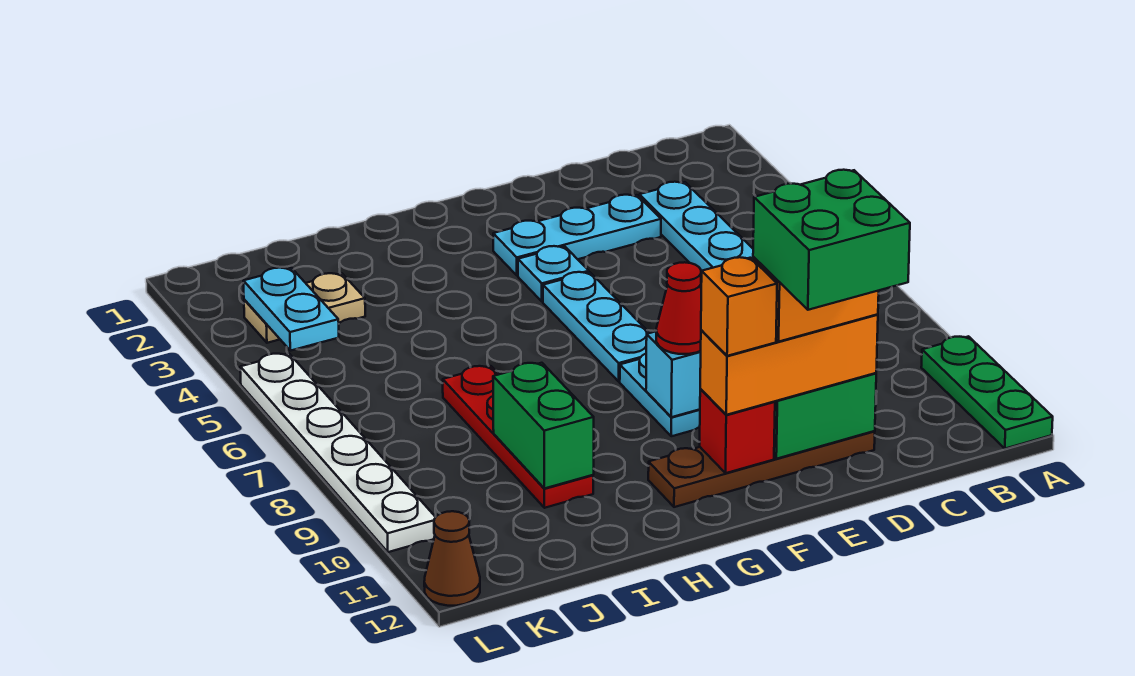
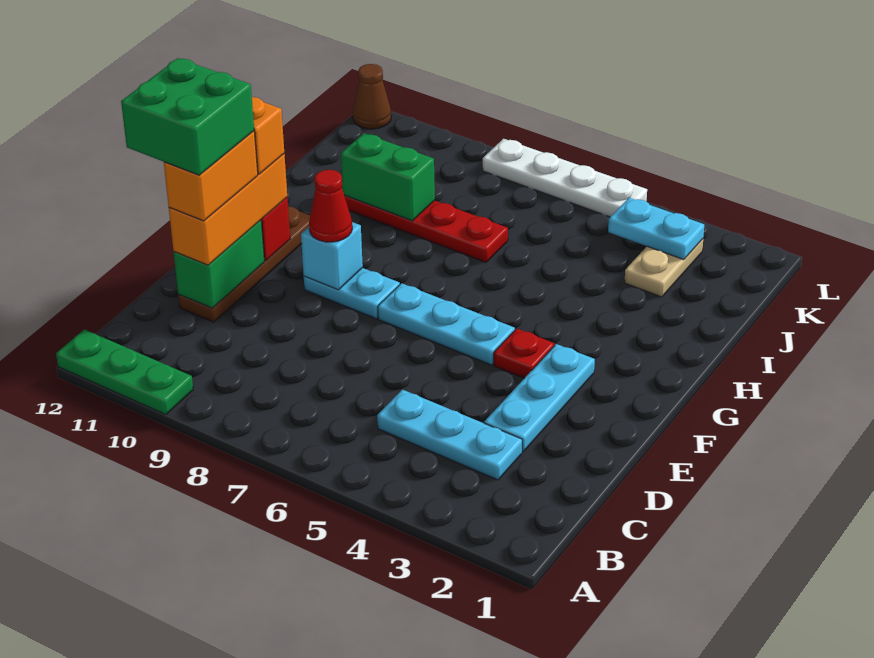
cyan 1x1 plate [518,246,589,302] -> red 1x1 plate [494,328,554,378]
white 1x6 plate [240,353,436,552] -> white 1x4 plate [483,139,647,217]

